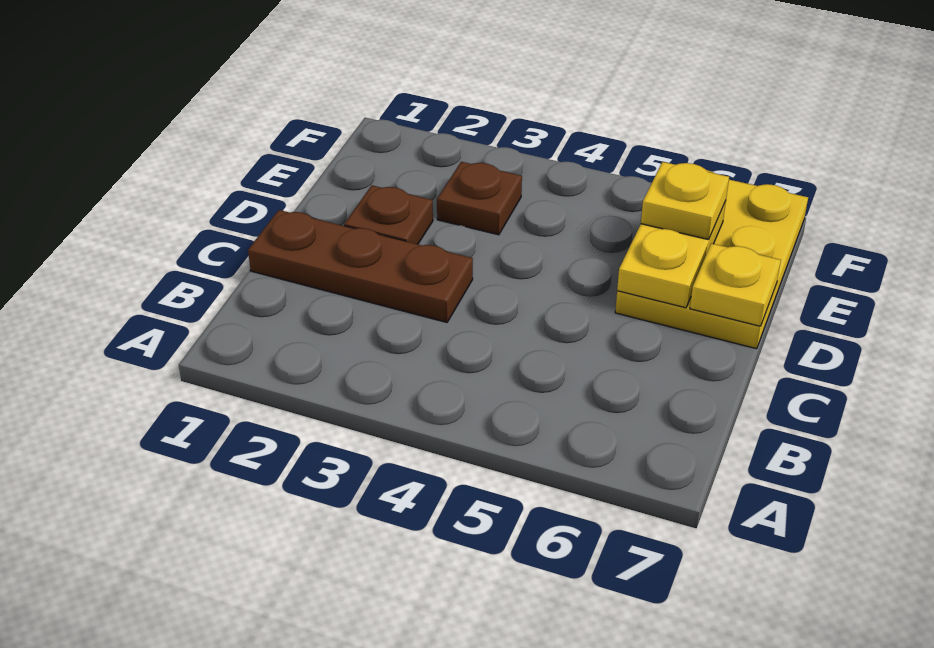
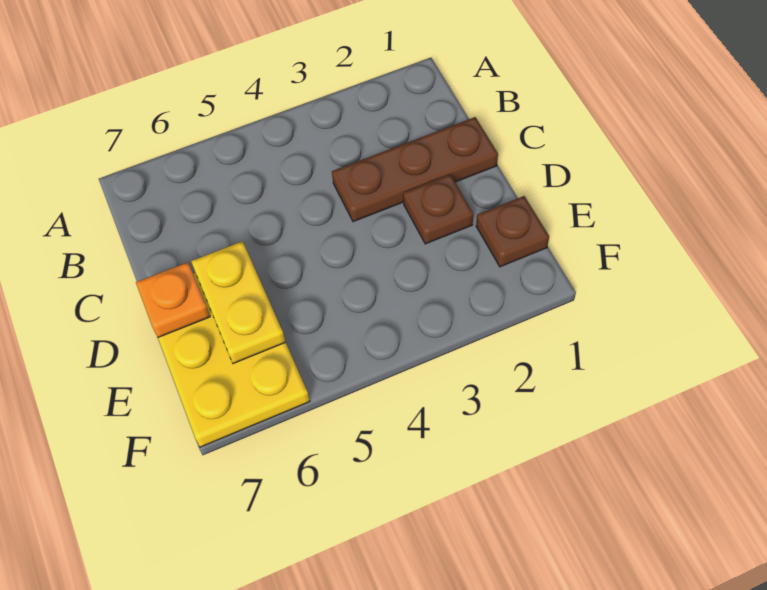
yellow 1x1 plate [690,243,781,326] -> orange 1x1 plate [136,262,210,337]
brown 1x1 plate [437,162,522,235] -> brown 1x1 plate moved to [476,196,549,267]
yellow 1x1 plate [641,162,729,240] -> none

